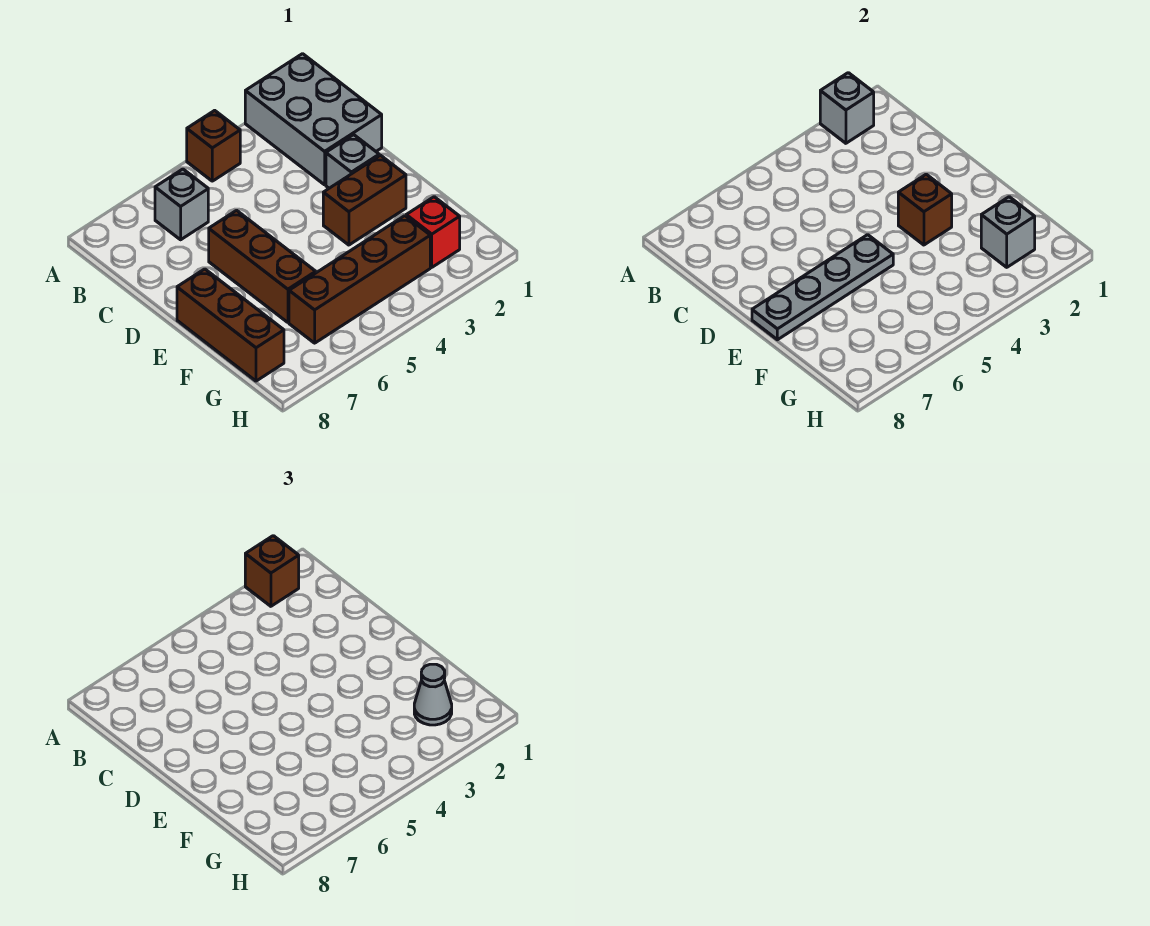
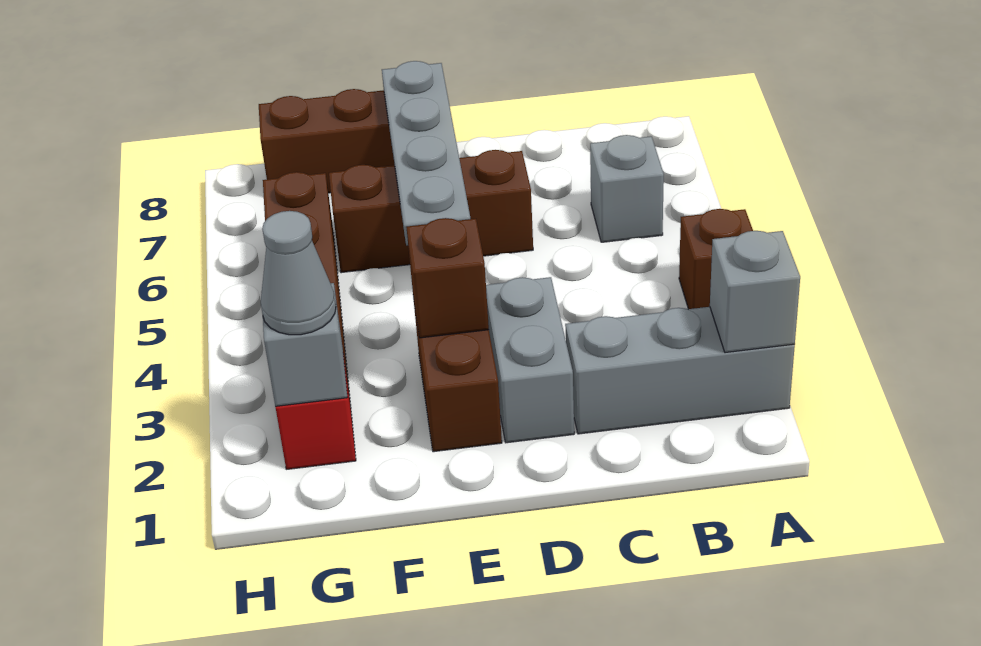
grey 2x3 brick [245,54,382,185] -> grey 1x3 brick [565,307,795,434]
brown 1x1 brick [245,536,299,606] -> none
grey 1x1 brick [326,135,379,188] -> grey 1x2 brick [486,277,574,443]

